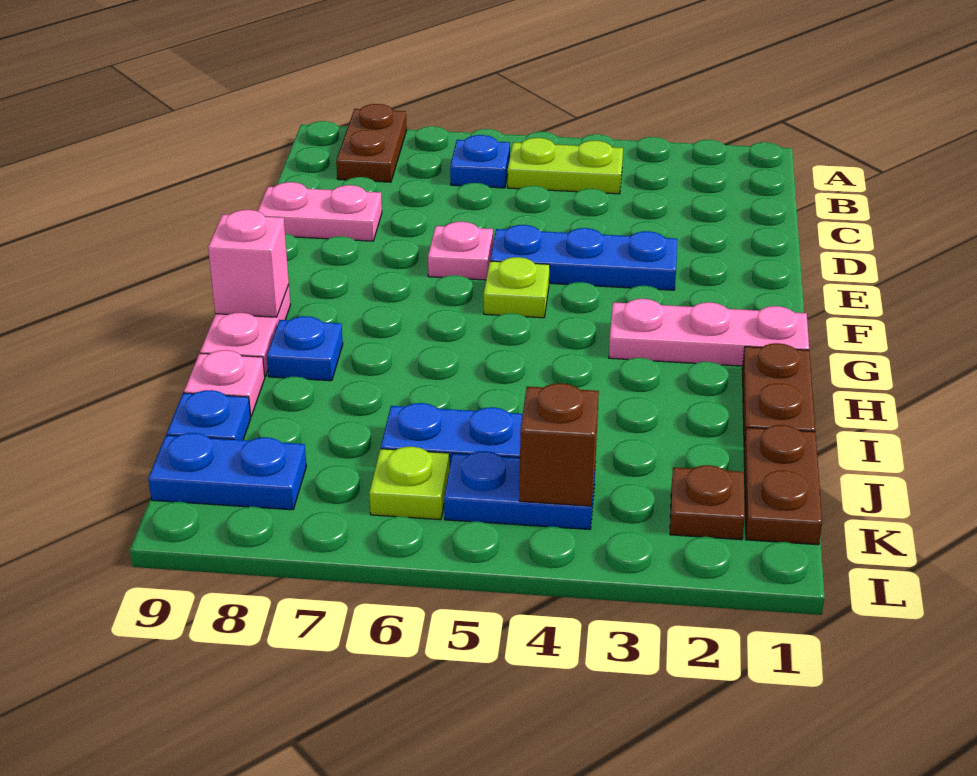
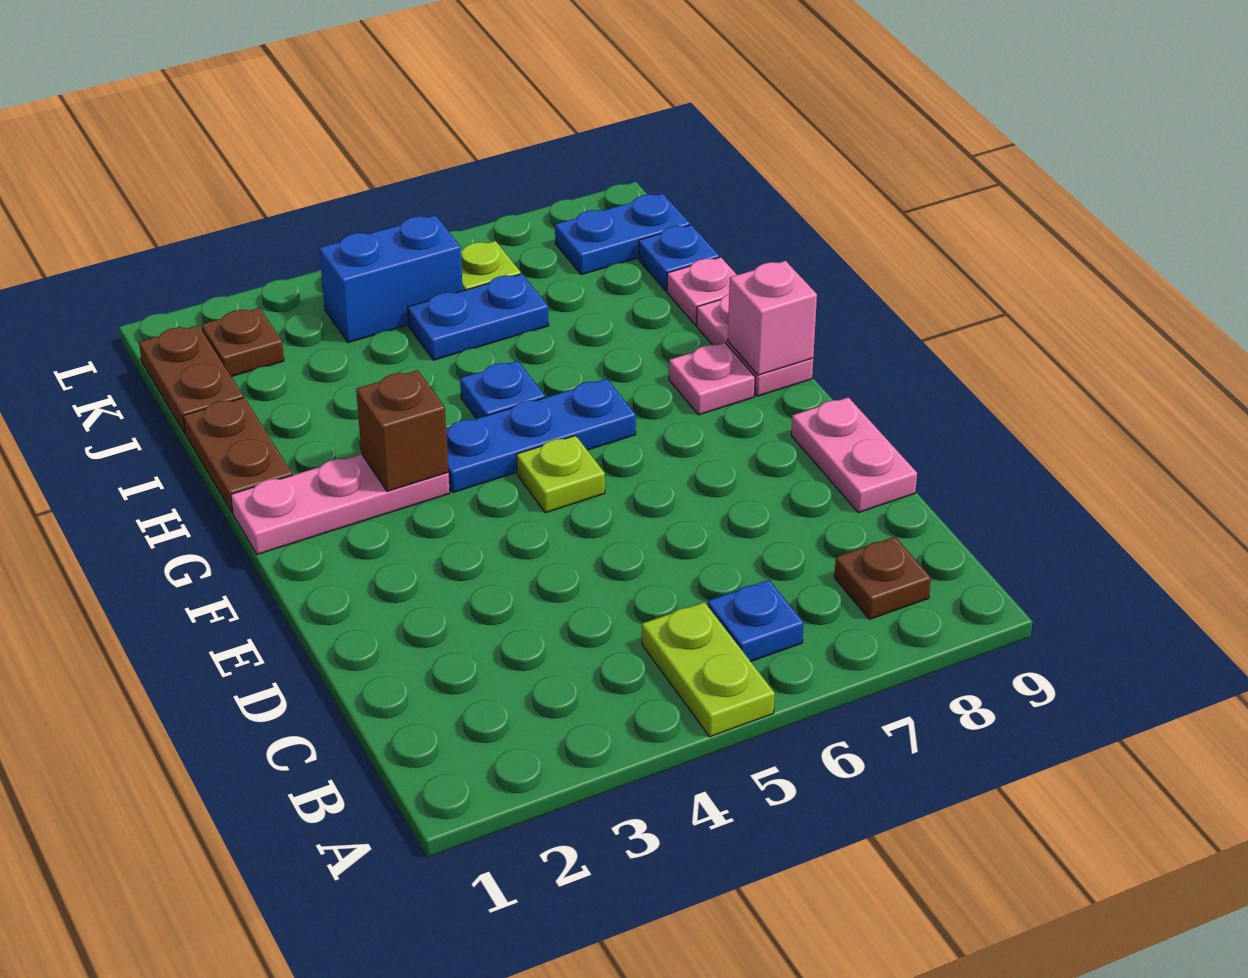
brown 1x2 plate [336,104,407,182] -> brown 1x1 plate [834,537,931,619]
lime 1x2 plate [508,138,623,194] -> lime 1x2 plate turned to [642,602,775,737]
pink 1x2 plate [258,182,382,241] -> pink 1x2 plate turned to [791,397,917,513]
blue 1x3 plate [490,225,677,290] -> blue 1x3 plate moved to [446,379,636,492]
pink 1x1 plate [428,222,493,280] -> pink 1x1 plate moved to [669,343,755,415]
blue 1x1 plate [267,316,343,381] -> blue 1x1 plate moved to [460,361,545,419]
blue 1x2 plate [444,451,595,529] -> blue 1x2 brick [319,215,463,343]
brown 1x1 brick [519,383,599,506] -> brown 1x1 brick moved to [356,370,448,491]

